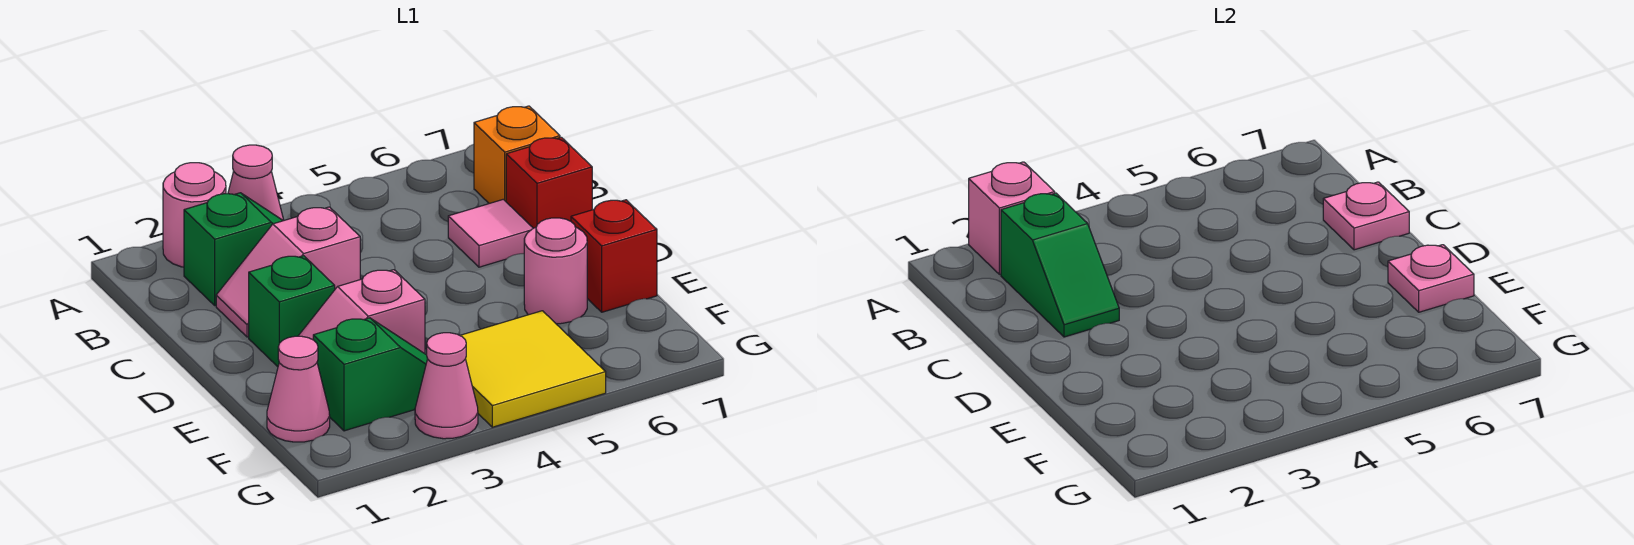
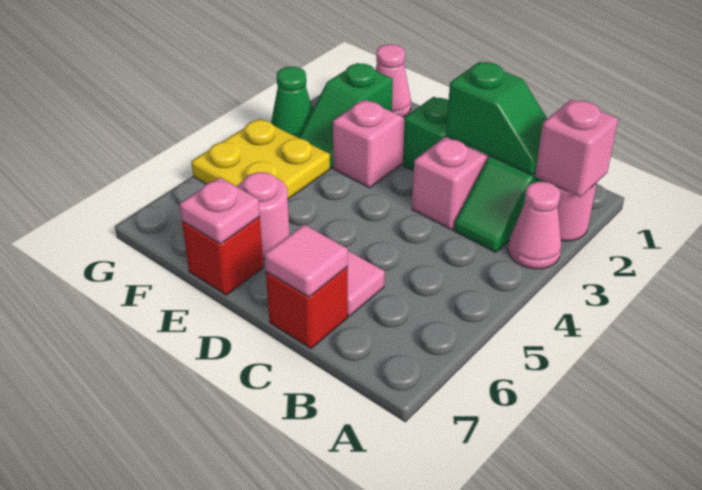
green 1x2 slope [1001,193,1119,337] -> green 1x2 slope turned to [446,62,547,175]
orange 1x1 brick [474,106,560,203] -> none
pink 1x1 plate [1323,182,1409,250] -> pink 1x1 tile [265,225,348,297]
yellow 2x2 tile [460,311,606,427] -> yellow 2x2 plate [191,119,330,199]
pink 1x1 cone [415,333,478,439] -> green 1x1 cone [271,67,313,138]

